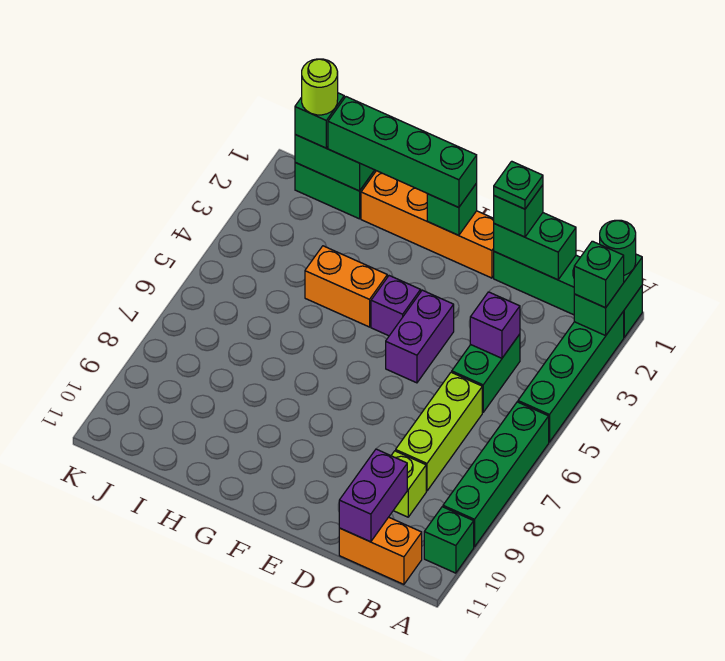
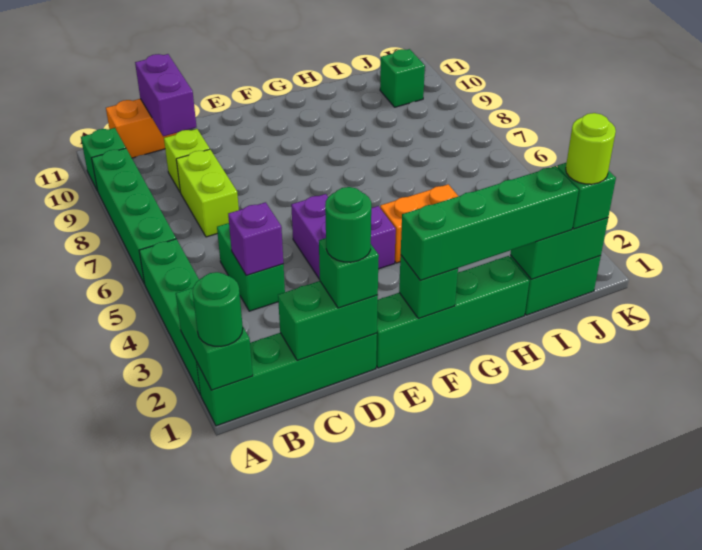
green 1x1 brick [574,241,624,308] -> green 1x1 brick moved to [380,49,425,107]
lime 1x3 brick [396,372,482,491] -> lime 1x2 brick [176,149,239,237]
green 1x1 plate [494,161,543,209] -> green 1x1 round brick [325,187,371,262]
orange 1x4 brick [361,171,494,278] -> green 1x4 brick [376,256,529,368]

